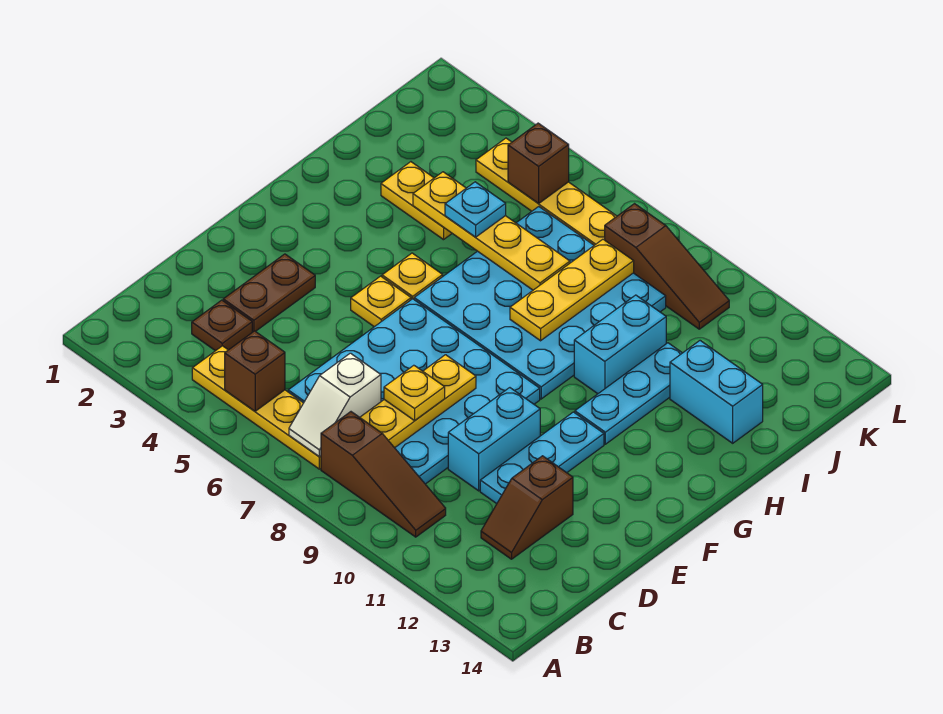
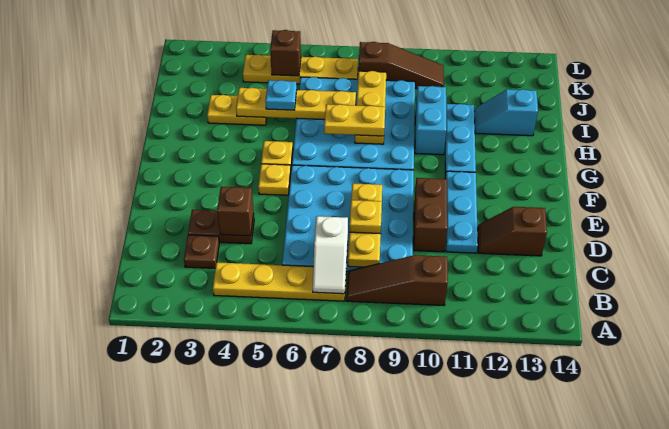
brown 1x1 brick [225,331,285,411] -> brown 1x1 brick moved to [217,187,254,236]
brown 1x3 slope [321,412,446,537] -> brown 1x3 slope turned to [346,255,448,306]
brown 1x2 slope [481,456,573,559] -> brown 1x2 slope turned to [478,207,547,256]
brown 1x2 plate [223,254,315,332] -> brown 1x2 plate turned to [188,210,254,244]
cyan 1x2 brick [448,388,540,491] -> brown 1x2 brick [414,178,447,252]
none -> yellow 1x2 plate [324,104,385,136]
cyan 1x2 brick [670,341,763,443] -> cyan 1x2 slope [474,89,538,136]

